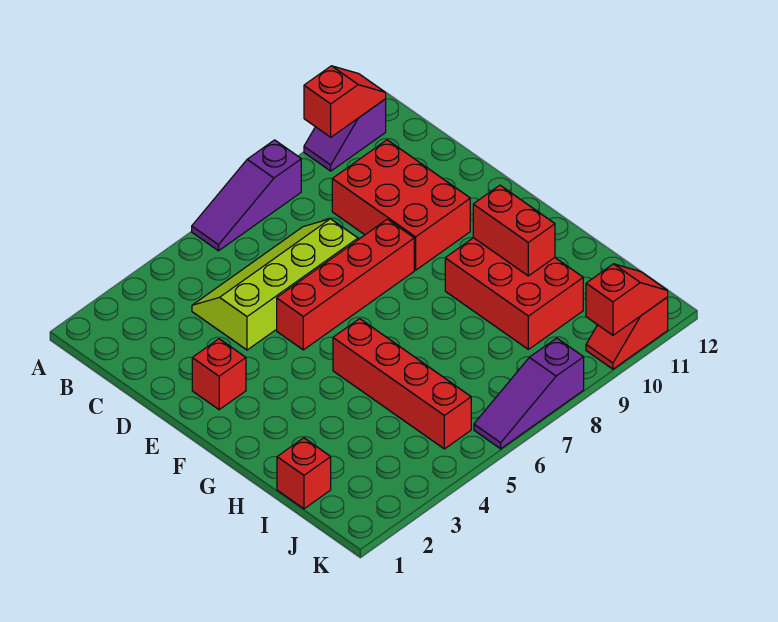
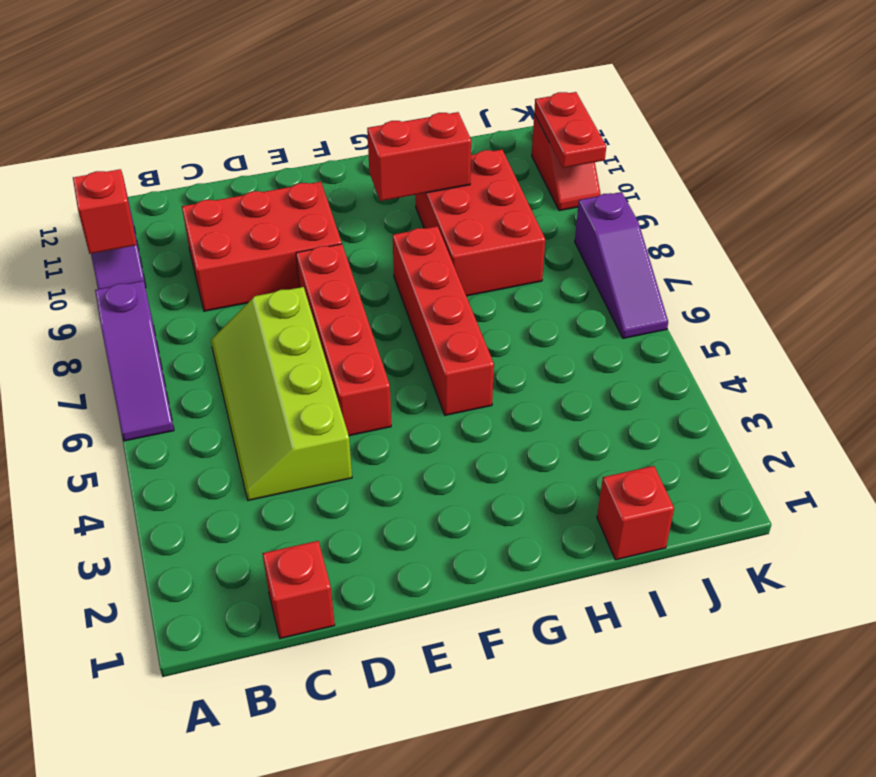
red 1x1 brick [192,339,246,410] -> red 1x1 brick moved to [262,541,335,639]
red 1x4 brick [333,319,471,449] -> red 1x4 brick turned to [393,226,494,415]
red 2x3 brick [445,238,583,349] -> red 2x3 brick turned to [415,150,545,296]
red 1x2 slope [586,264,668,335] -> red 1x2 plate [534,92,606,168]

